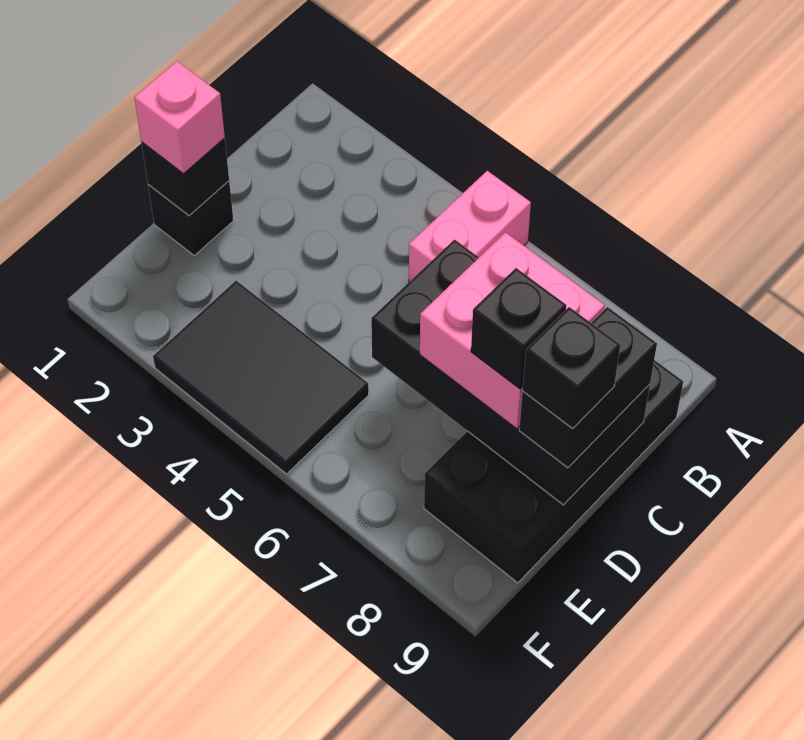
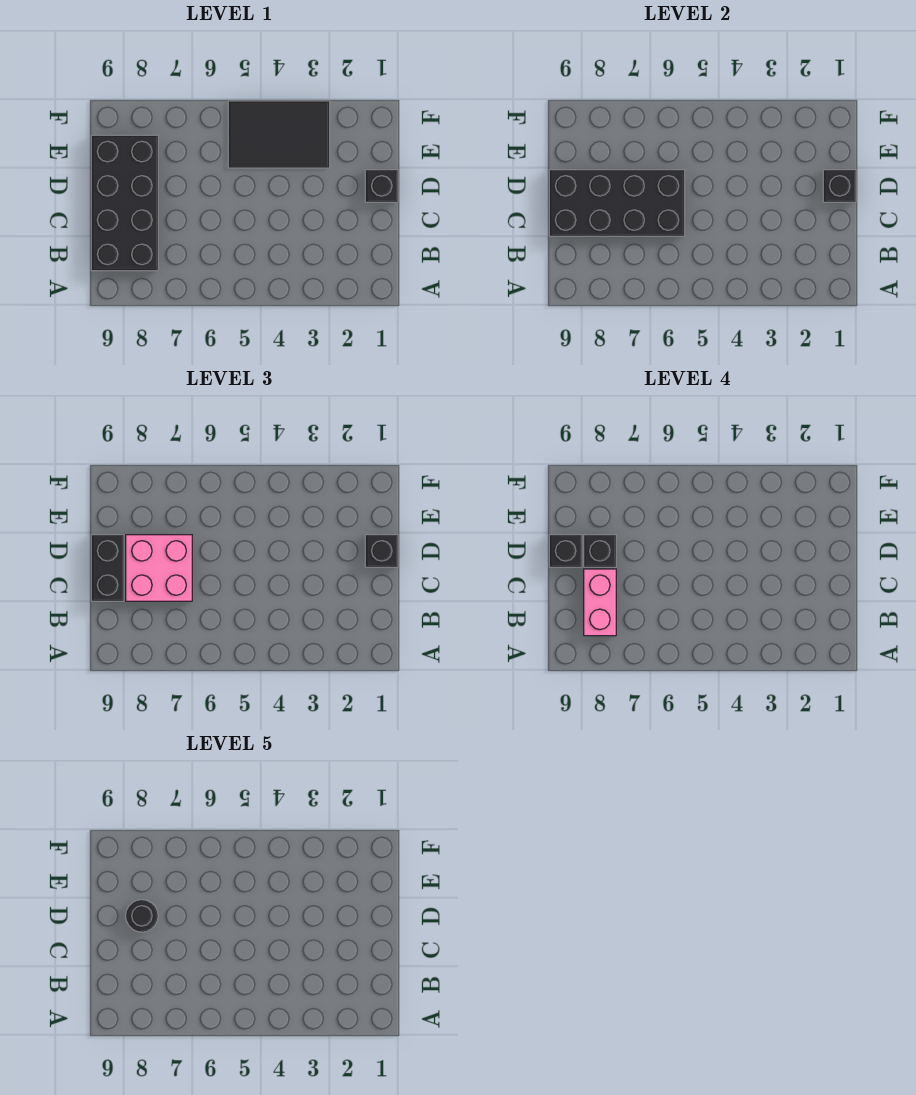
pink 1x2 brick [409,171,531,282] -> pink 1x2 brick moved to [584,569,616,636]
pink 1x1 brick [135,61,225,174] -> black 1x1 brick [365,535,398,567]
none -> black 1x1 round brick [126,900,158,932]

